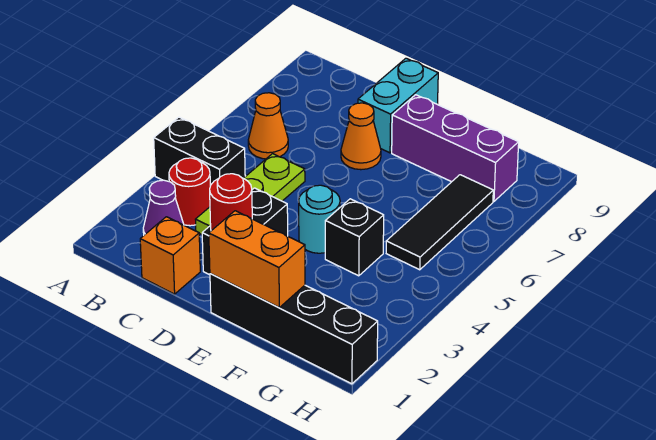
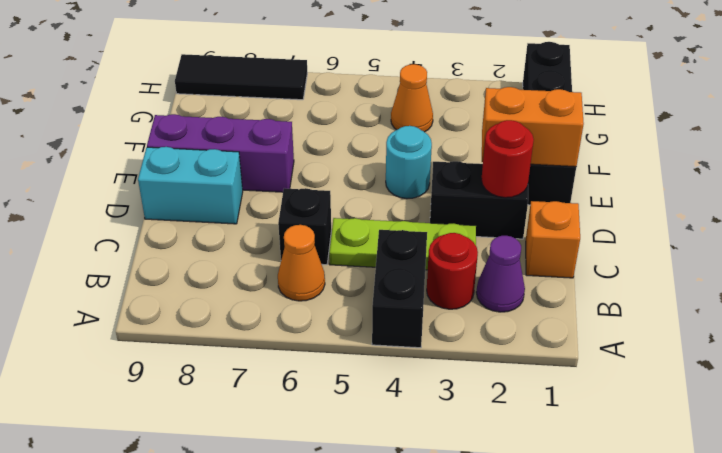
orange 1x1 cone [341,103,381,170] -> orange 1x1 cone moved to [391,64,433,132]
orange 1x2 brick [209,211,305,307] -> orange 1x2 brick turned to [482,87,584,167]
purple 1x3 brick [392,95,519,201] -> purple 1x3 brick turned to [147,114,294,192]
black 1x1 brick [325,199,384,276] -> black 1x1 brick moved to [278,188,331,265]
black 1x3 tile [386,175,493,270] -> black 1x3 tile moved to [175,54,307,100]

